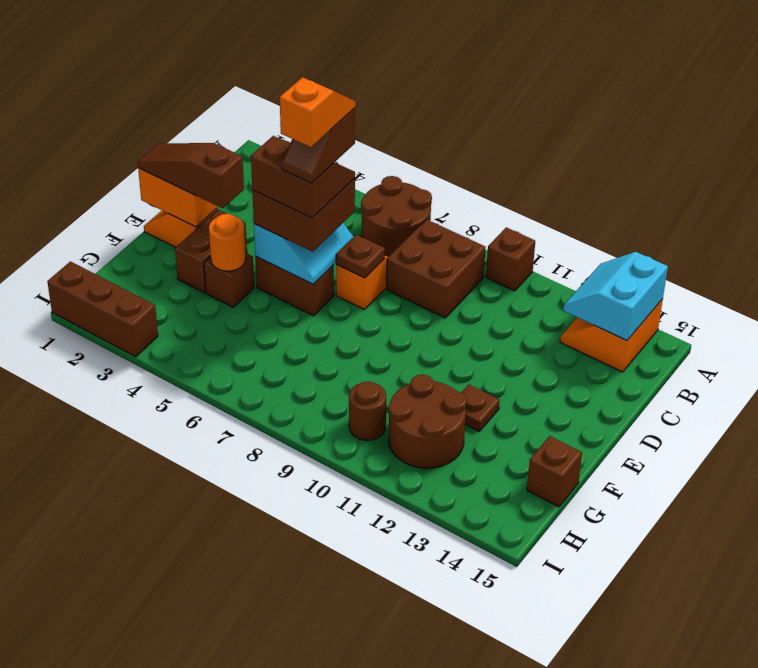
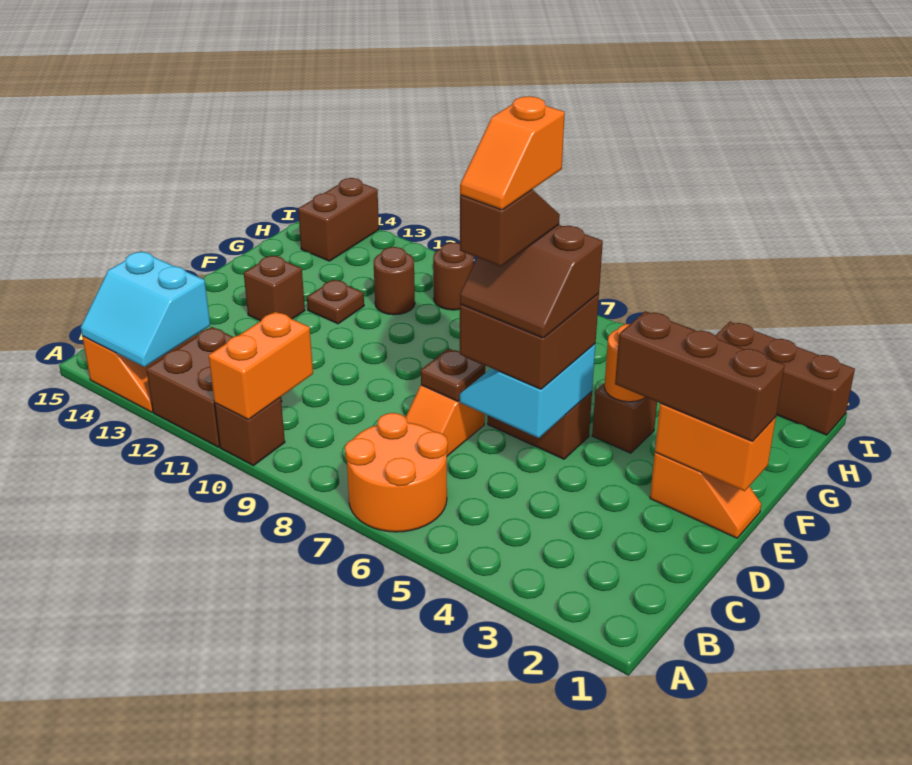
brown 2x2 round brick [361,176,432,257] -> orange 2x2 round brick [345,413,448,532]
none -> orange 1x2 brick [209,312,313,420]
cyan 2x2 slope [563,252,668,341] -> cyan 2x2 slope turned to [81,252,210,367]
brown 2x2 brick [386,220,485,318] -> brown 2x2 brick moved to [146,327,282,447]
brown 1x3 slope [138,143,244,208] -> brown 1x3 brick [615,311,785,441]
brown 1x2 brick [175,209,247,293] -> brown 1x2 brick moved to [298,178,379,261]
brown 2x2 round brick [388,375,467,468] -> brown 1x1 round brick [373,247,415,315]
brown 1x1 brick [527,436,582,507] -> brown 1x1 brick moved to [244,256,305,321]

